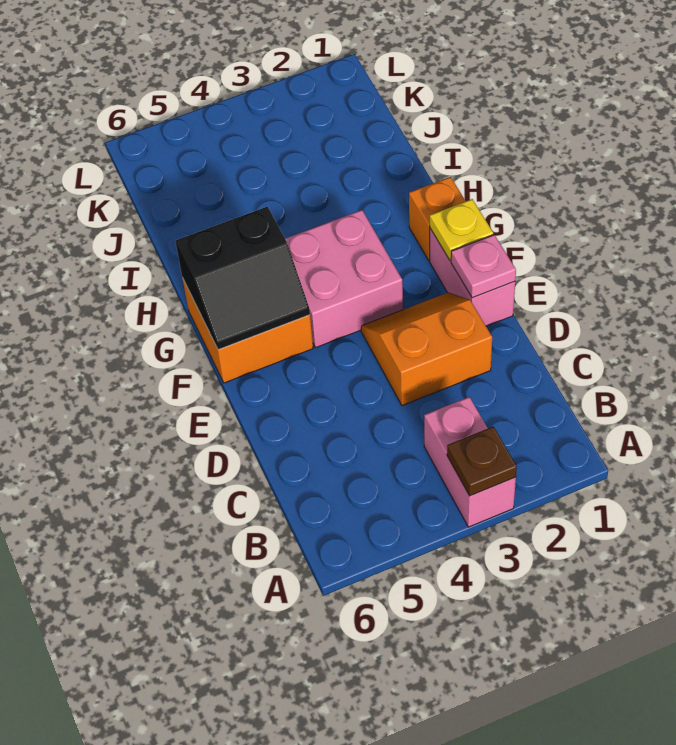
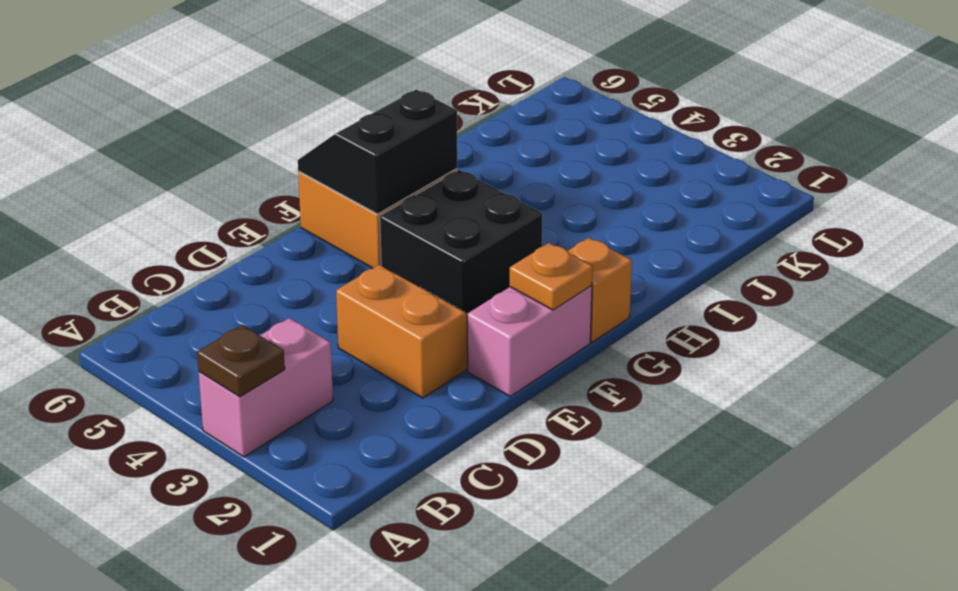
pink 1x1 plate [451,235,516,298] -> none
yellow 1x1 plate [430,199,493,261] -> orange 1x1 plate [510,243,593,310]
pink 2x2 brick [285,210,403,348] -> black 2x2 brick [380,170,542,314]
black 2x2 slope [176,207,310,350] -> black 2x2 slope turned to [298,90,457,214]

